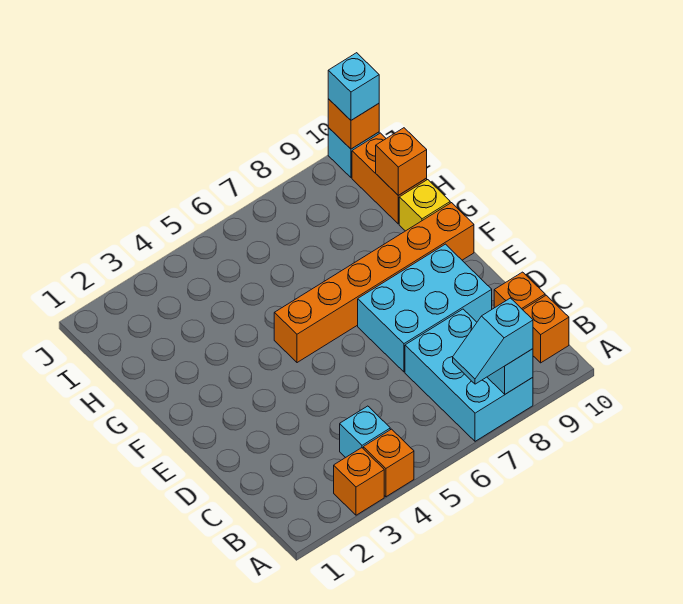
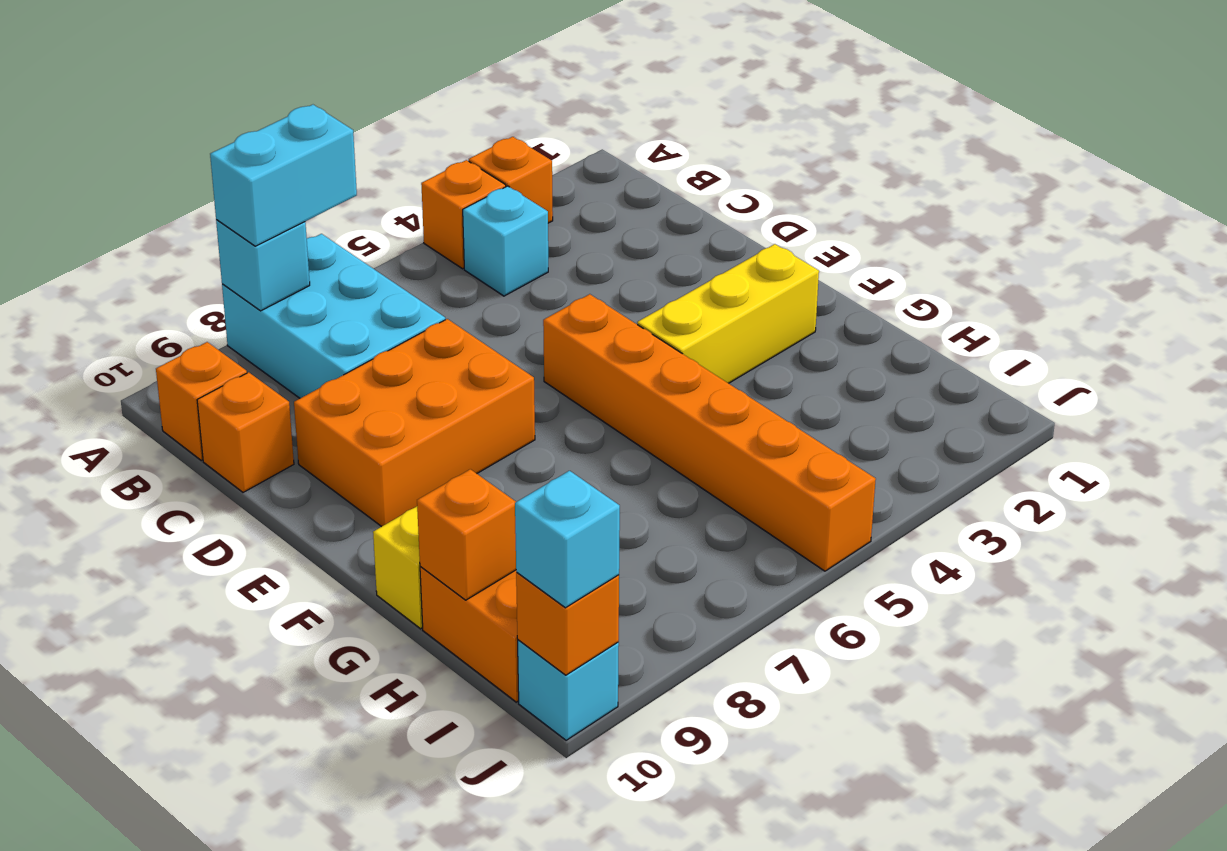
cyan 1x2 slope [453,298,533,384] -> cyan 1x2 brick [210,105,357,246]
cyan 2x3 brick [358,244,492,372] -> orange 2x3 brick [294,319,535,527]
none -> yellow 1x3 brick [637,244,819,383]
orange 1x6 brick [274,203,474,363] -> orange 1x6 brick turned to [543,294,876,571]

